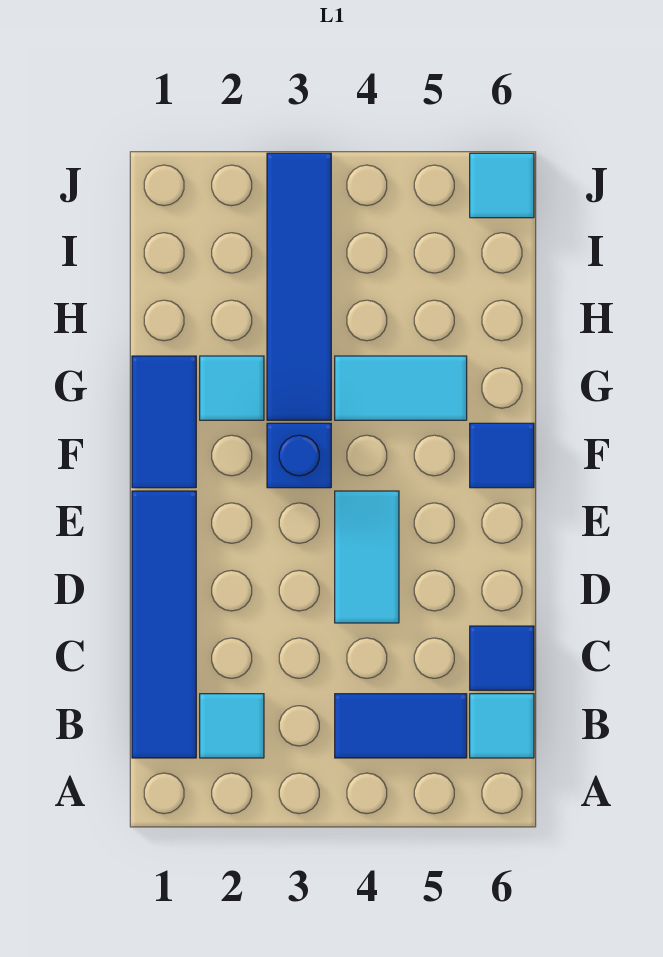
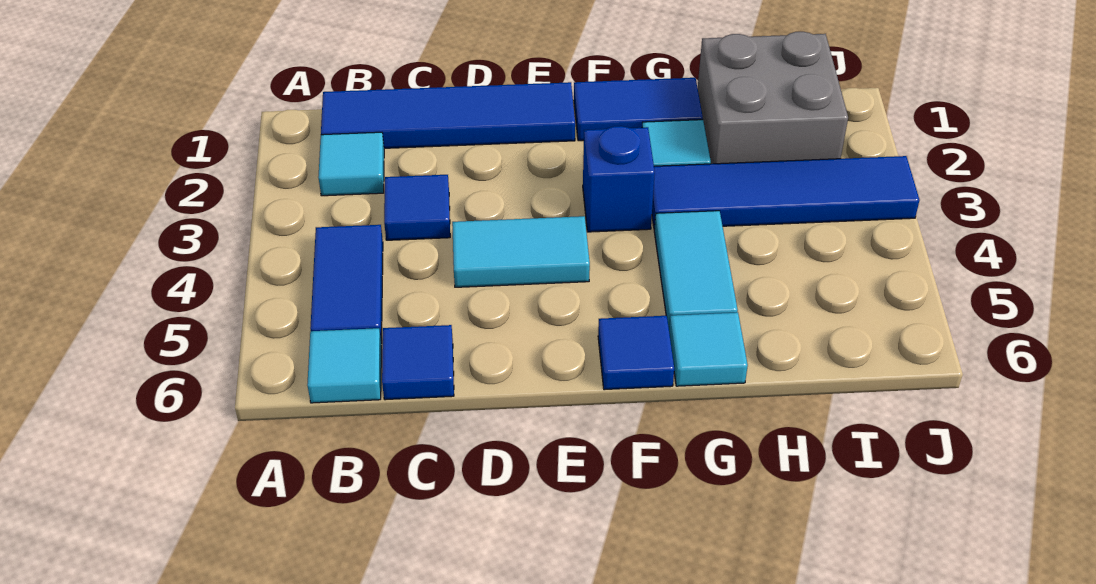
none -> blue 1x1 tile [384,175,450,240]
none -> grey 2x2 brick [698,32,848,164]
cyan 1x1 tile [470,153,534,218] -> cyan 1x1 tile moved to [669,312,748,386]

